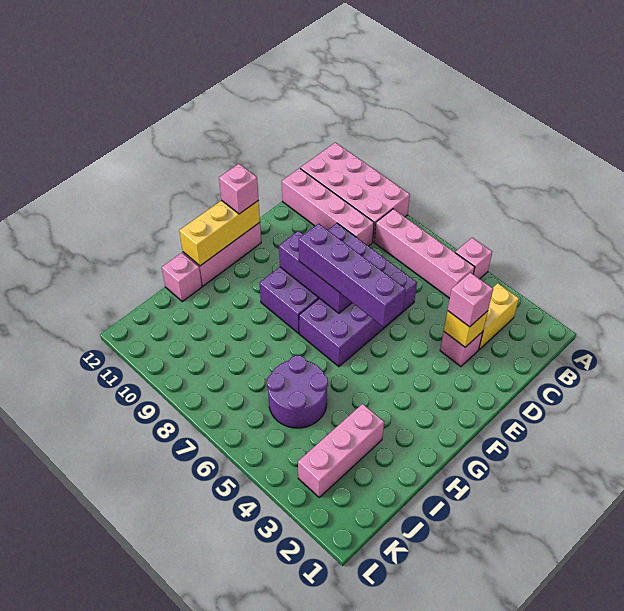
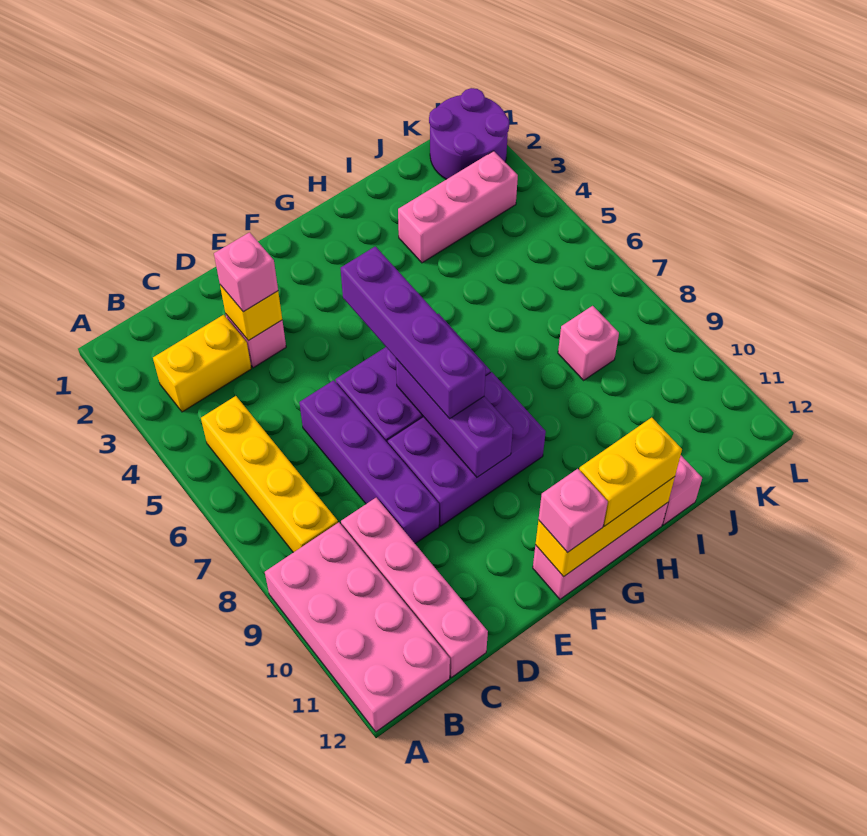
pink 1x1 brick [455,238,492,279] -> pink 1x1 brick moved to [558,306,619,380]
pink 1x4 brick [374,209,475,298] -> yellow 1x4 brick [201,396,338,552]
none -> yellow 1x2 brick [579,418,682,526]
purple 2x2 round brick [267,355,328,428] -> purple 2x2 round brick moved to [429,88,509,179]

